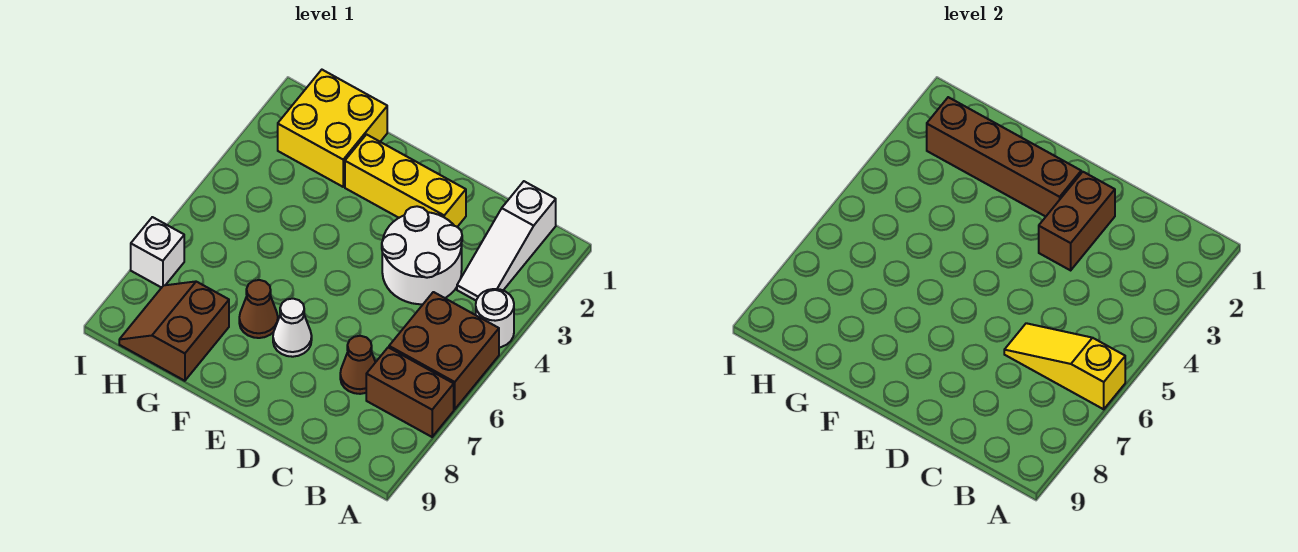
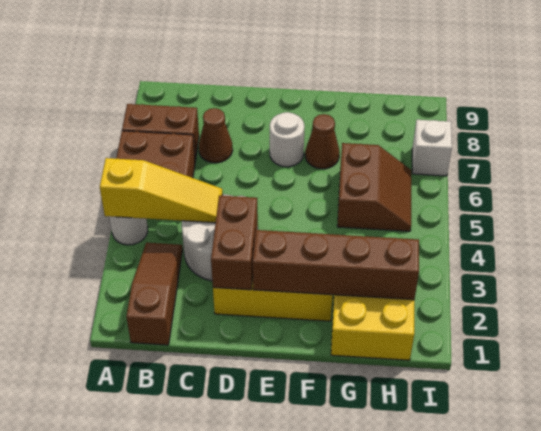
yellow 1x3 slope [1004,323,1125,409] -> yellow 1x3 slope moved to [100,158,223,223]
white 1x3 slope [457,181,556,300] -> brown 1x3 slope [126,243,183,345]
white 1x1 cone [273,299,312,357] -> white 1x1 round brick [270,112,304,167]
brown 2x2 slope [119,281,229,381] -> brown 2x2 slope moved to [337,143,411,231]

